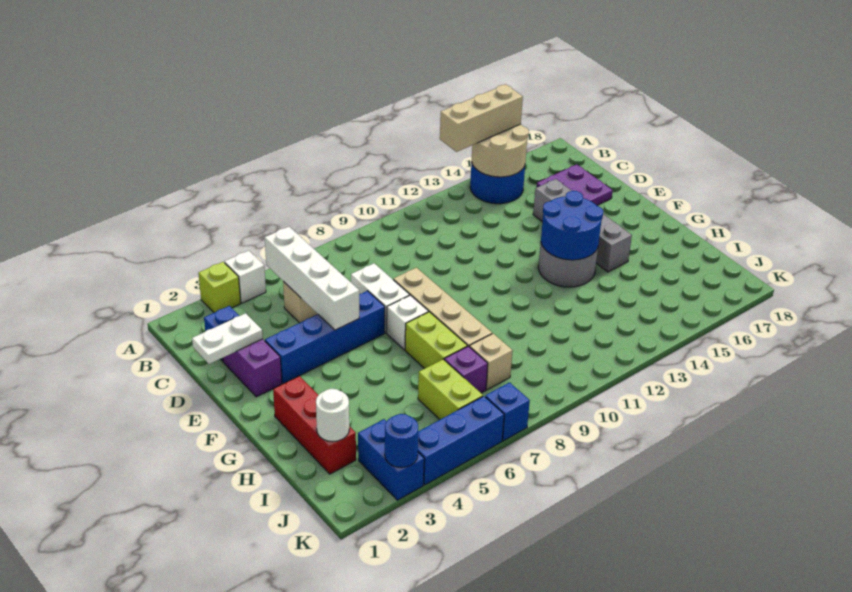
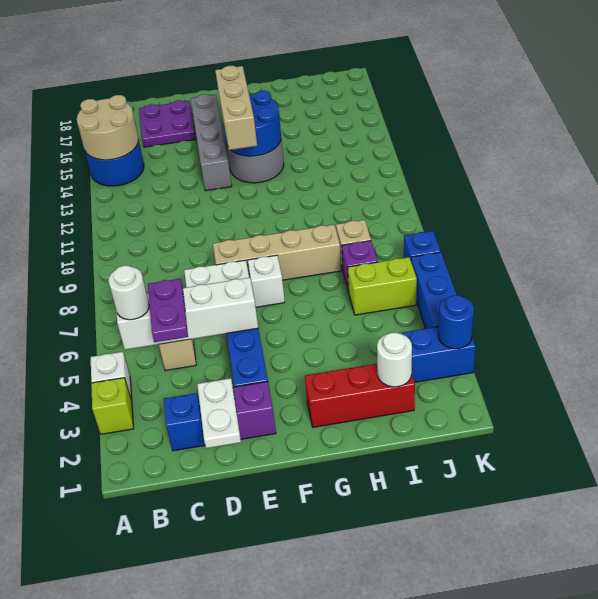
tan 1x3 brick [440,84,523,152] -> tan 1x3 brick moved to [215,66,257,150]
none -> white 1x1 round brick [108,266,149,320]
none -> purple 1x2 plate [148,279,188,342]
grey 1x4 brick [533,179,632,272] -> grey 1x4 brick turned to [191,94,232,191]
lime 1x2 brick [405,312,467,369] -> none

